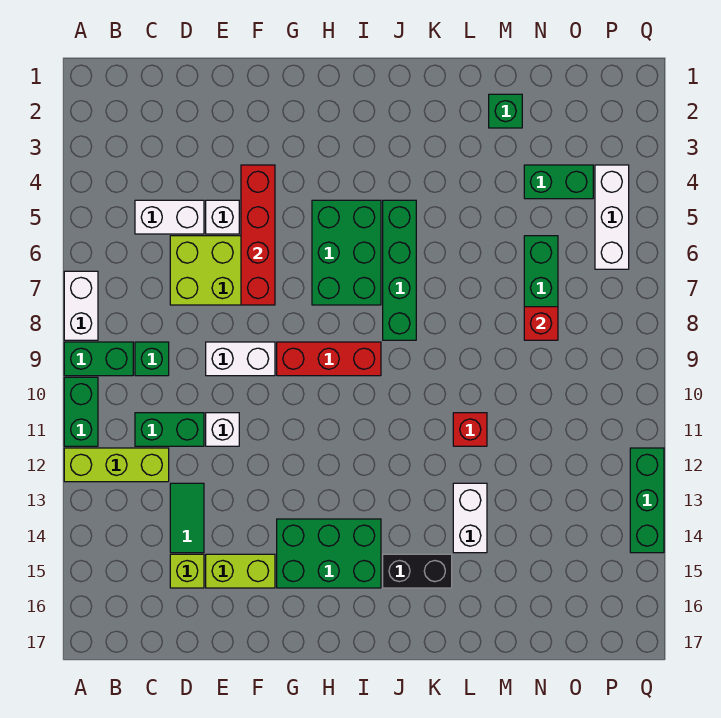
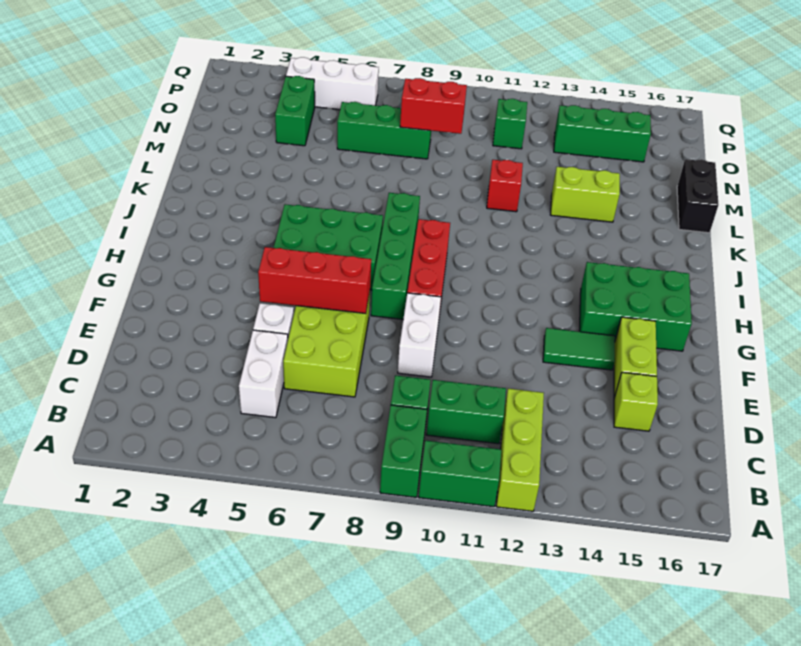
white 1x2 brick [64,271,98,340] -> none
green 1x2 brick [135,413,204,446] -> green 1x2 brick turned to [426,380,506,444]
green 1x2 tile [170,483,204,553] -> green 1x2 tile moved to [543,328,615,370]
white 1x1 brick [206,413,239,446] -> none
red 1x4 brick [241,165,275,305] -> red 1x3 brick [258,247,371,314]
green 2x3 brick [277,519,381,588] -> green 2x3 brick turned to [579,262,692,351]
green 1x4 brick [383,200,416,340] -> green 1x4 brick turned to [371,193,420,319]
black 1x2 brick [383,554,452,588] -> black 1x2 brick moved to [677,159,719,233]
white 1x2 brick [453,483,487,553] -> lime 1x2 brick [551,167,620,222]
green 1x1 brick [489,94,522,128] -> green 1x1 brick moved to [493,99,527,149]
red 1x1 brick [524,307,558,340] -> red 1x2 brick [400,78,467,134]
green 1x3 brick [630,448,664,553] -> green 1x3 brick moved to [554,105,651,162]

